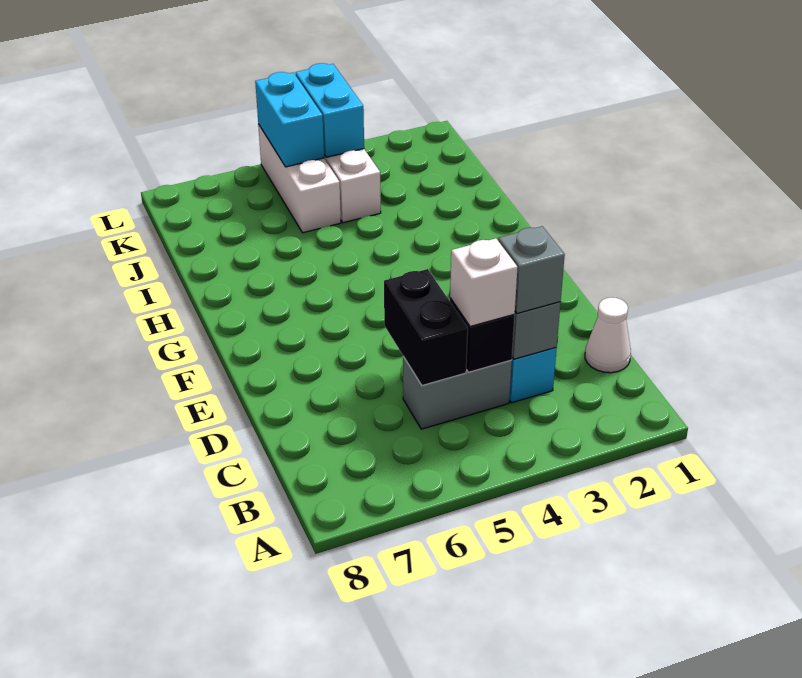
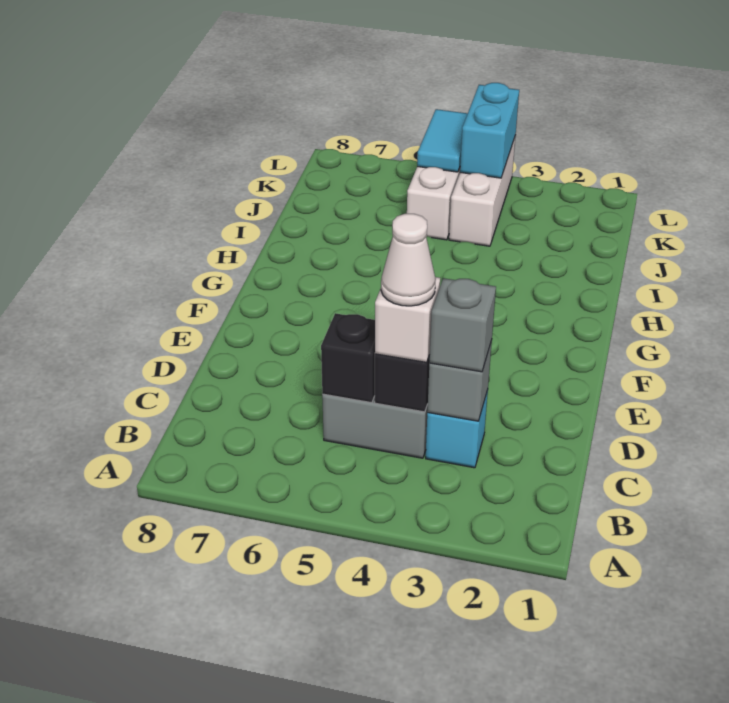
white 1x1 cone [585,297,631,373] -> white 1x1 cone moved to [381,214,436,306]
black 1x2 brick [384,269,468,385] -> black 1x1 brick [321,313,375,403]
cyan 1x2 brick [255,72,324,167] -> cyan 1x2 tile [417,109,468,172]

